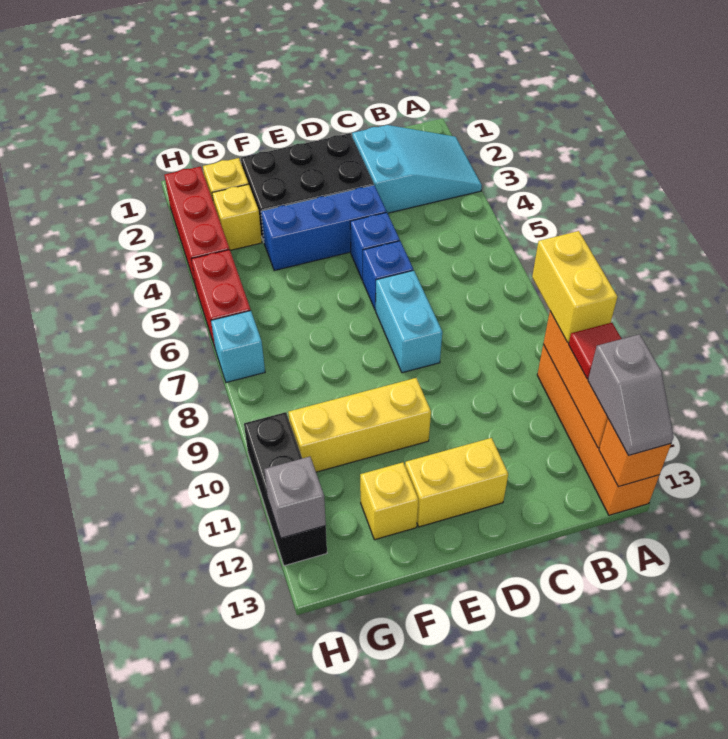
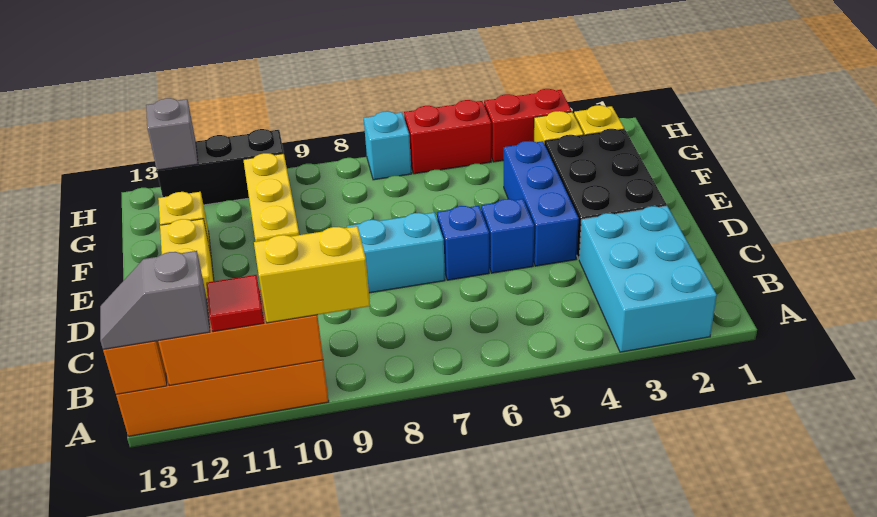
cyan 2x3 slope [352,125,482,213] -> cyan 2x3 brick [579,206,717,352]
red 1x3 brick [165,166,230,287] -> red 1x2 brick [484,89,572,162]

